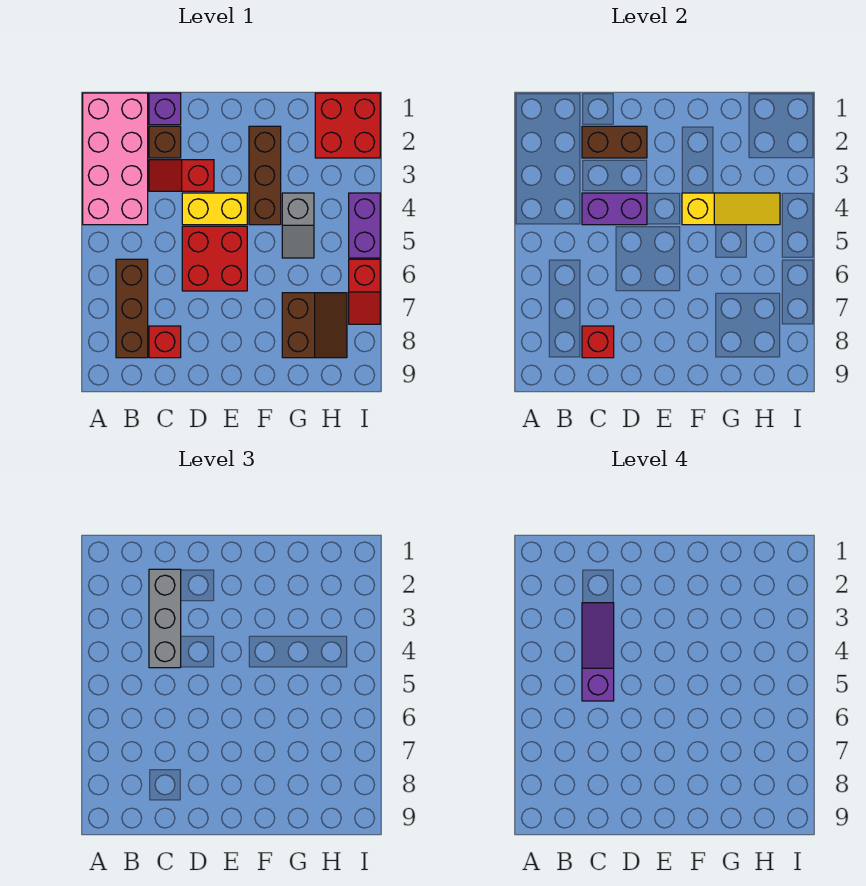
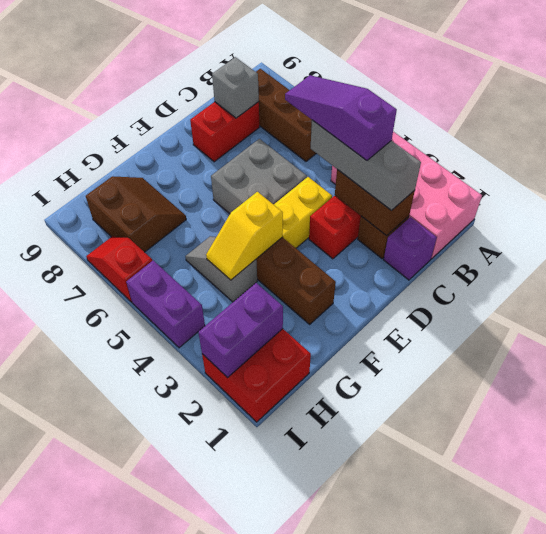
brown 1x2 brick [582,126,647,158] -> brown 1x2 brick turned to [335,170,415,236]
purple 1x3 slope [582,603,614,701] -> purple 1x3 slope turned to [285,75,397,161]
purple 1x2 brick [582,193,647,225] -> purple 1x2 brick moved to [198,283,283,378]
red 1x1 brick [149,326,181,358] -> red 1x2 brick [190,102,259,162]
red 1x1 brick [582,326,614,358] -> grey 1x1 brick [212,57,259,118]
red 2x2 brick [182,226,247,291] -> grey 2x2 brick [211,139,307,214]
yellow 1x3 slope [682,193,780,225] -> yellow 1x2 slope [206,192,283,280]
brown 2x2 slope [282,293,347,358] -> brown 2x2 slope turned to [86,176,186,252]

